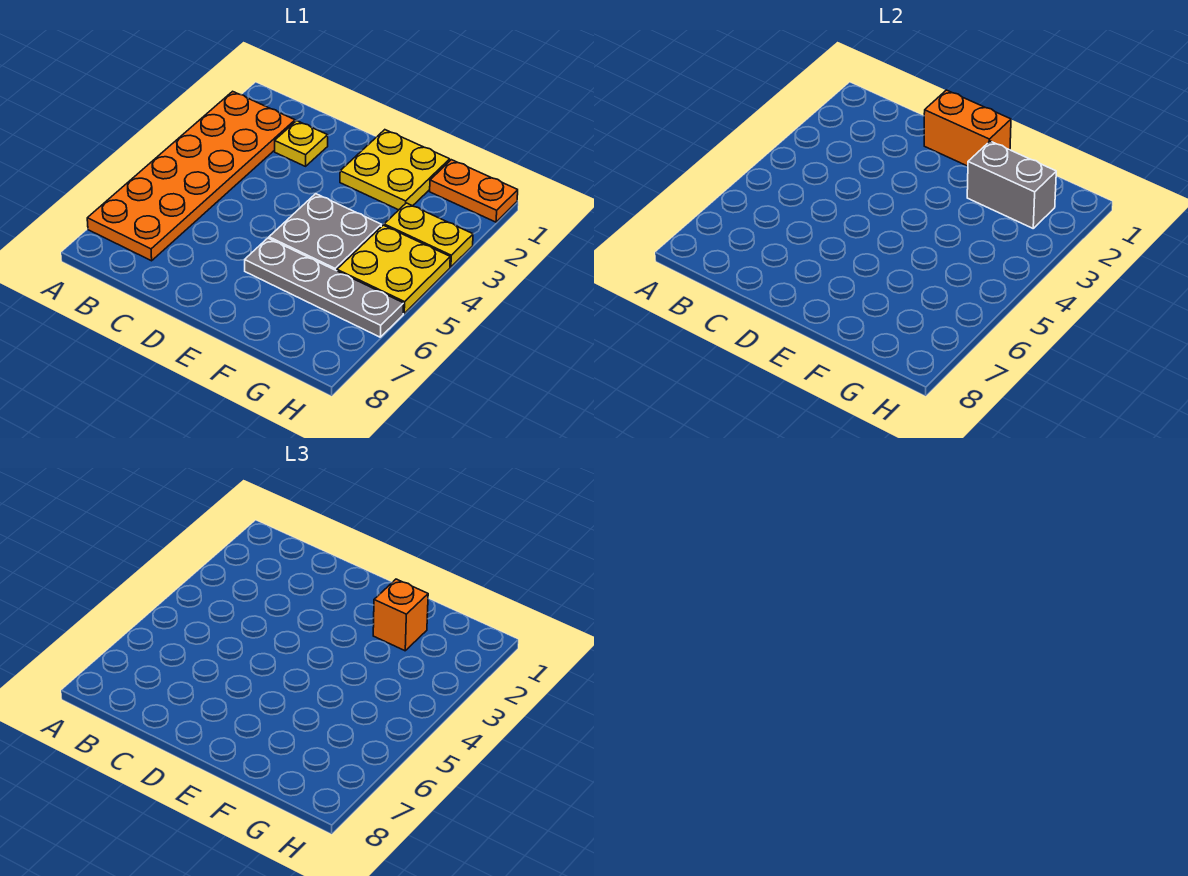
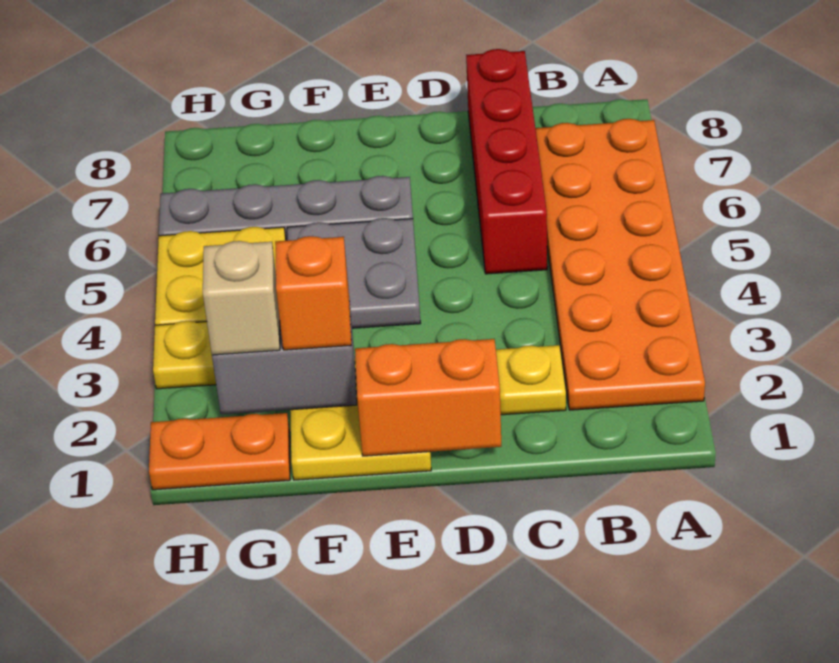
none -> red 1x4 brick [466,49,547,274]
none -> tan 1x1 brick [203,241,280,355]

